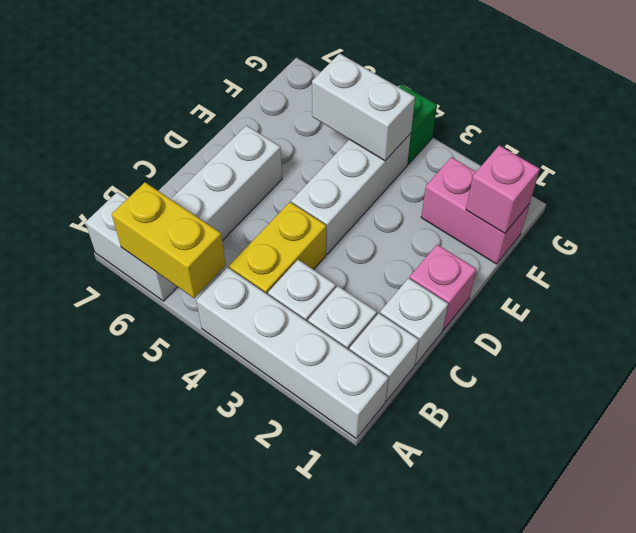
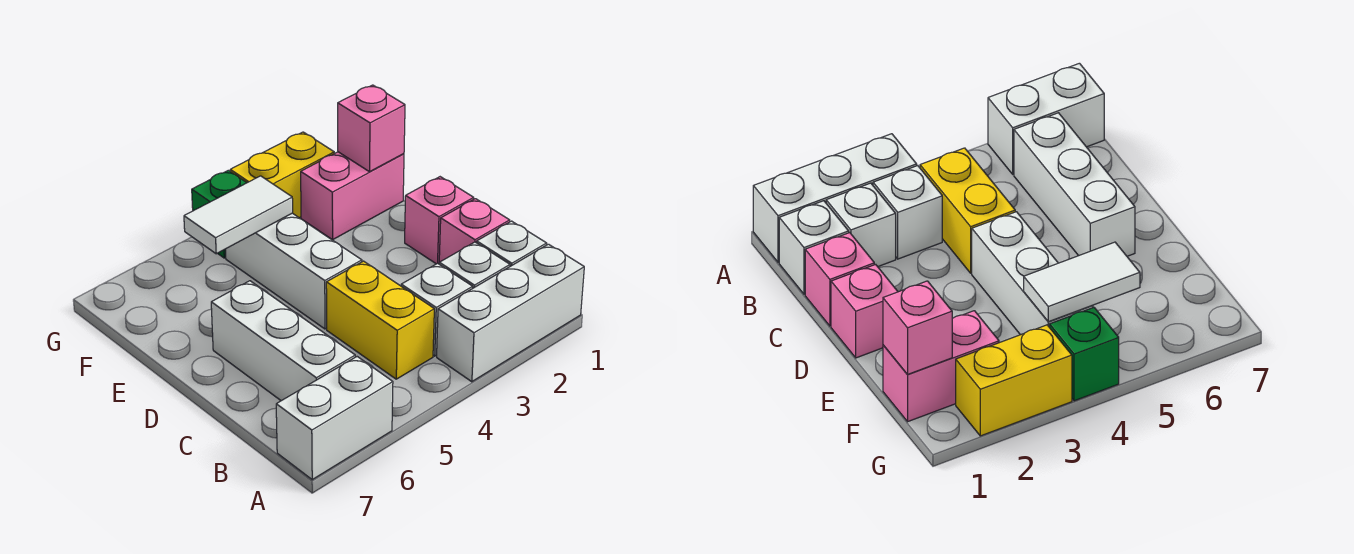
white 1x4 brick [196,267,388,438] -> white 1x3 brick [437,244,584,382]
yellow 1x2 brick [112,182,226,298] -> yellow 1x2 brick moved to [230,132,334,218]
white 1x1 brick [380,278,448,365] -> pink 1x1 brick [439,199,510,262]
white 1x2 brick [312,53,415,161] -> white 1x2 tile [184,176,293,254]

